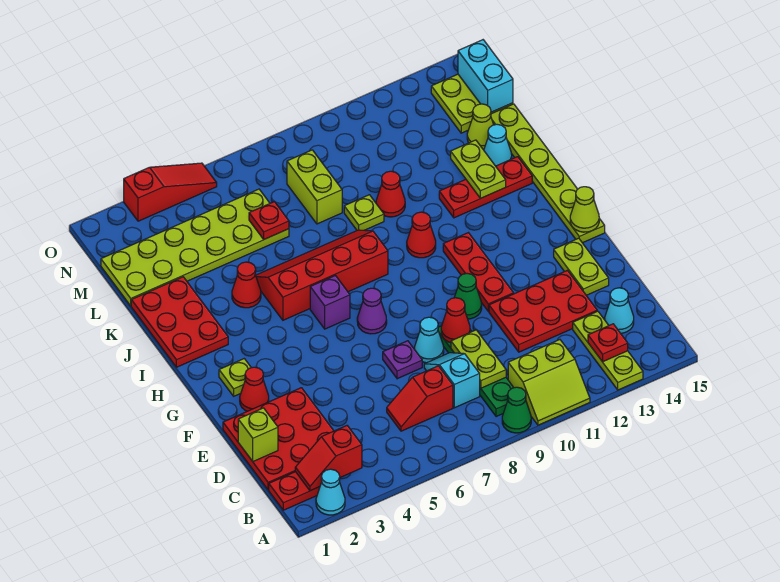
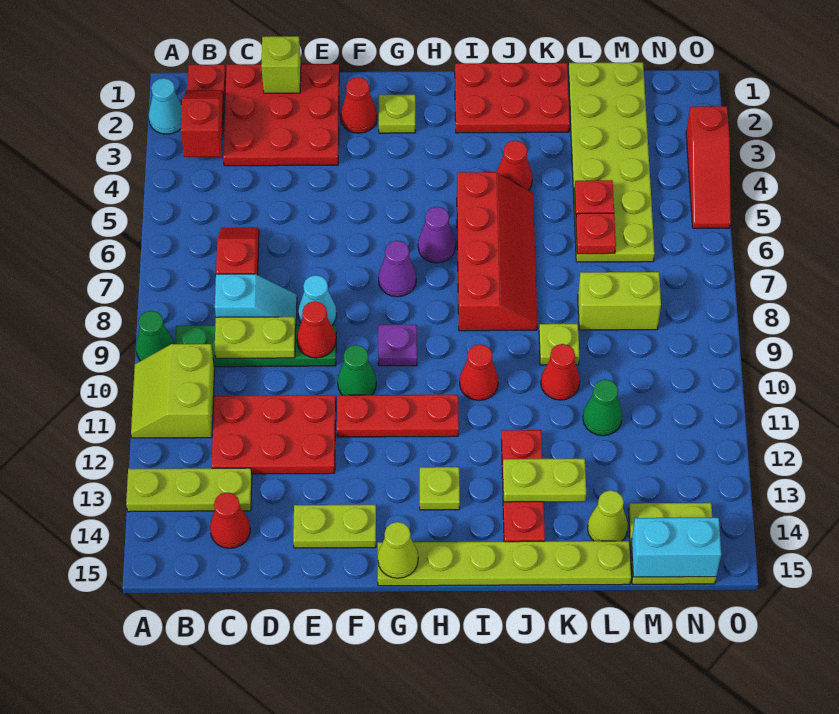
red 1x1 plate [588,324,628,362] -> red 1x1 plate moved to [574,180,614,216]
cyan 1x1 cone [605,288,634,333] -> red 1x1 cone [210,492,250,548]
red 2x3 plate [489,270,597,352] -> red 2x3 plate turned to [212,395,336,474]
purple 1x1 plate [383,341,422,379] -> purple 1x1 plate moved to [378,325,417,366]
purple 1x1 brick [310,276,350,329] -> purple 1x1 cone [418,207,456,263]
none -> lime 1x1 plate [420,467,460,510]
cyan 1x1 cone [484,124,512,166] -> none
none -> green 1x1 cone [583,380,622,436]

